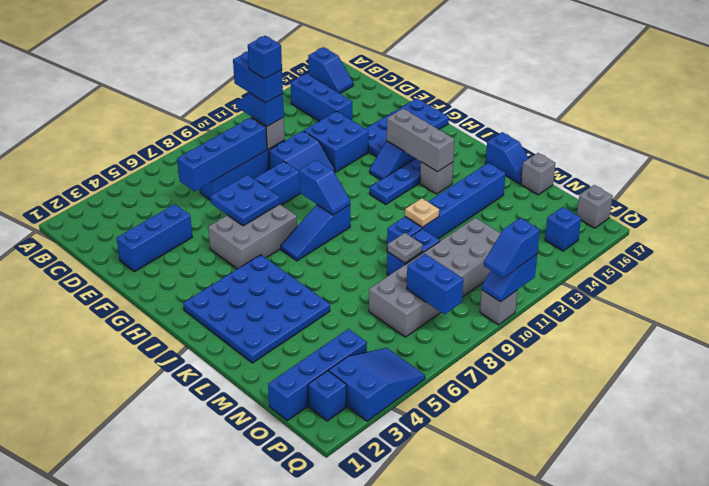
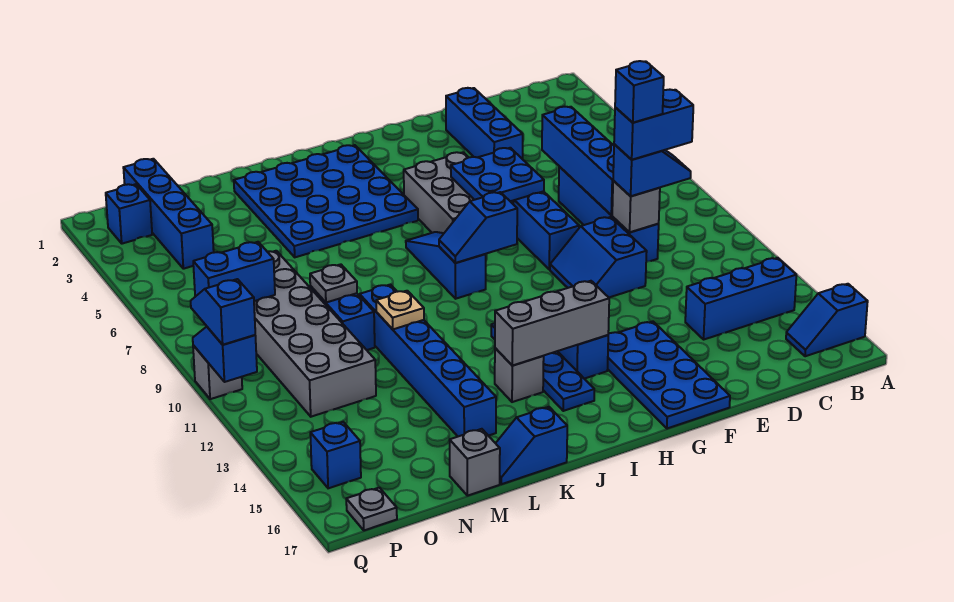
blue 2x2 brick [304,111,368,172] -> none
blue 2x3 slope [329,348,425,421] -> none
grey 1x1 brick [577,185,613,228] -> grey 1x1 plate [346,488,397,530]

